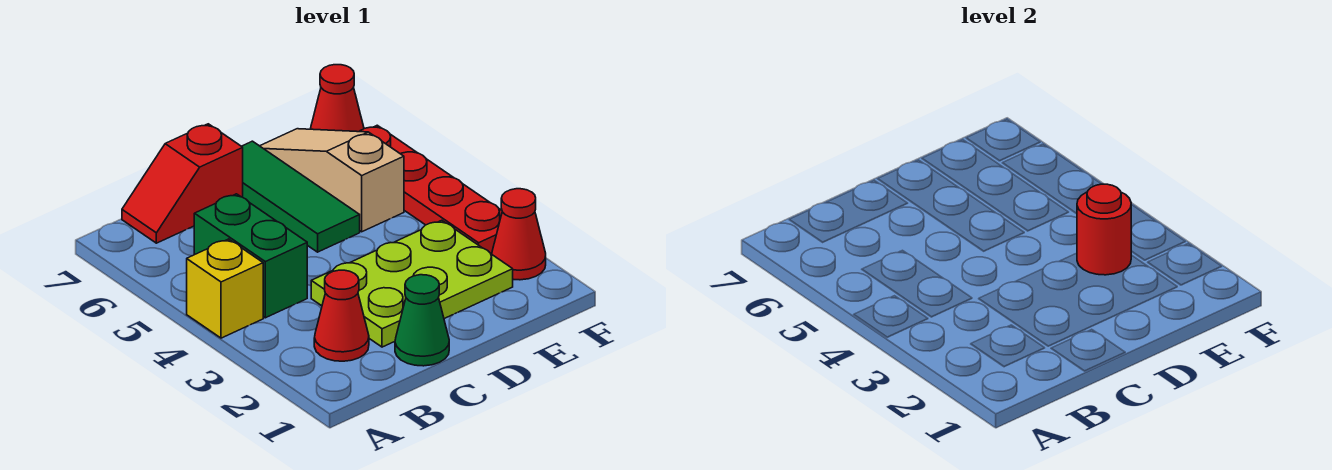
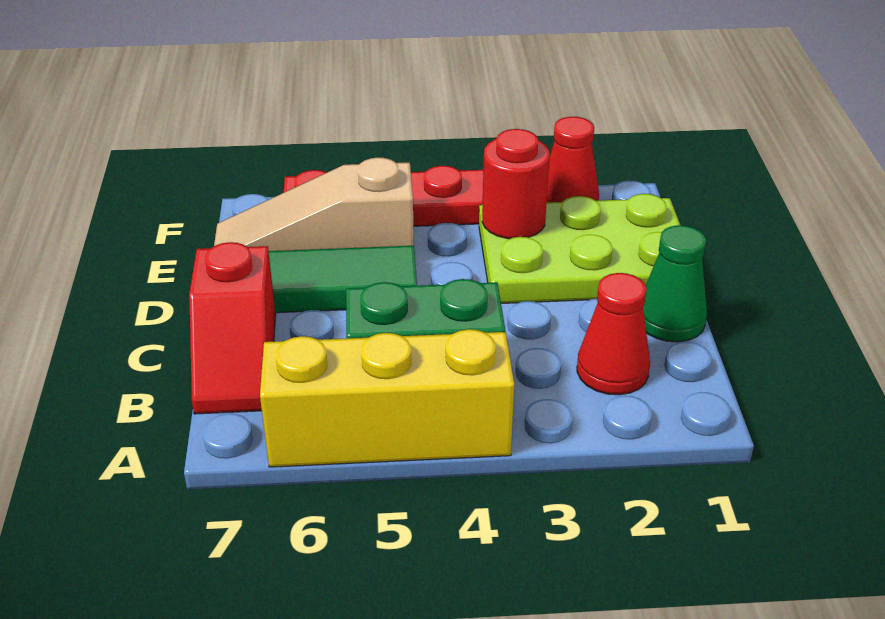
yellow 1x1 brick [187,239,263,338] -> yellow 1x3 brick [260,329,514,467]
lime 2x3 plate [311,220,513,347] -> lime 2x3 plate turned to [479,194,680,303]
red 1x1 cone [311,65,364,132] -> none

